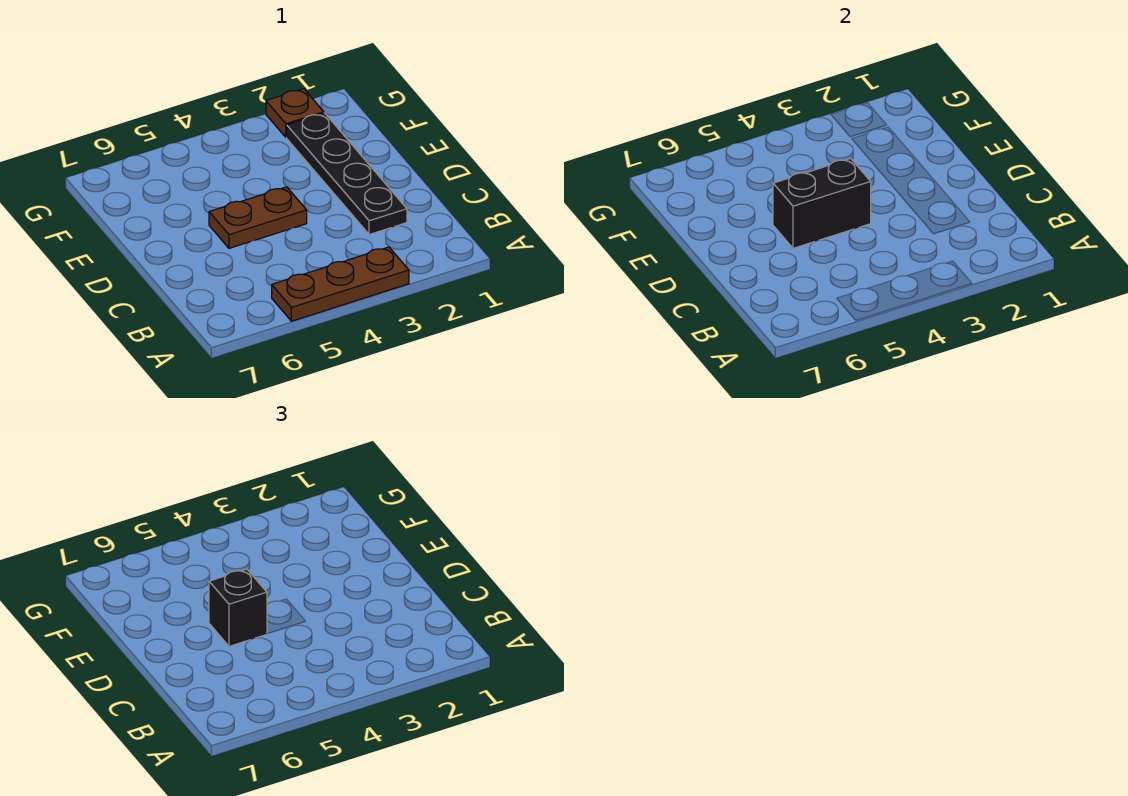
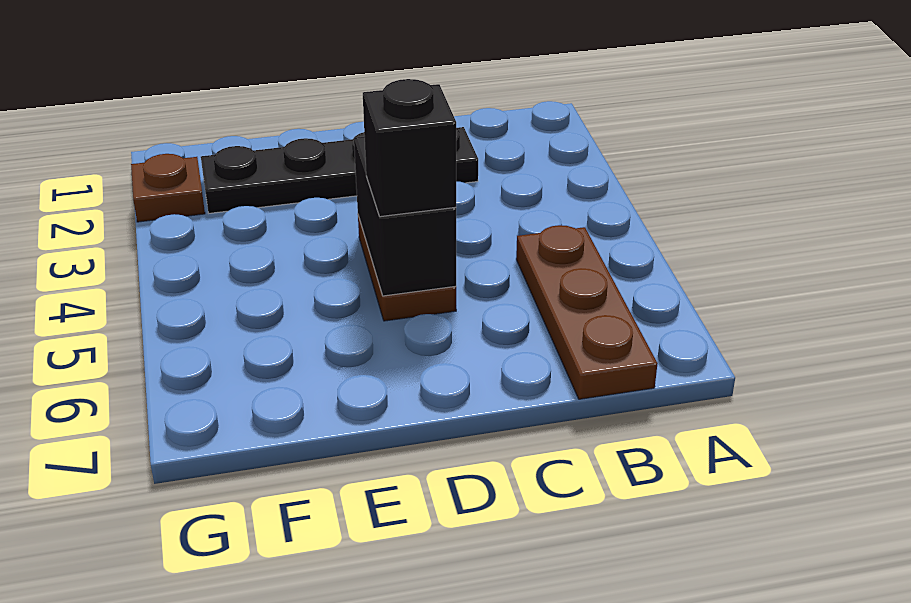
brown 1x3 plate [272,247,409,321] -> brown 1x3 plate moved to [516,225,658,399]

